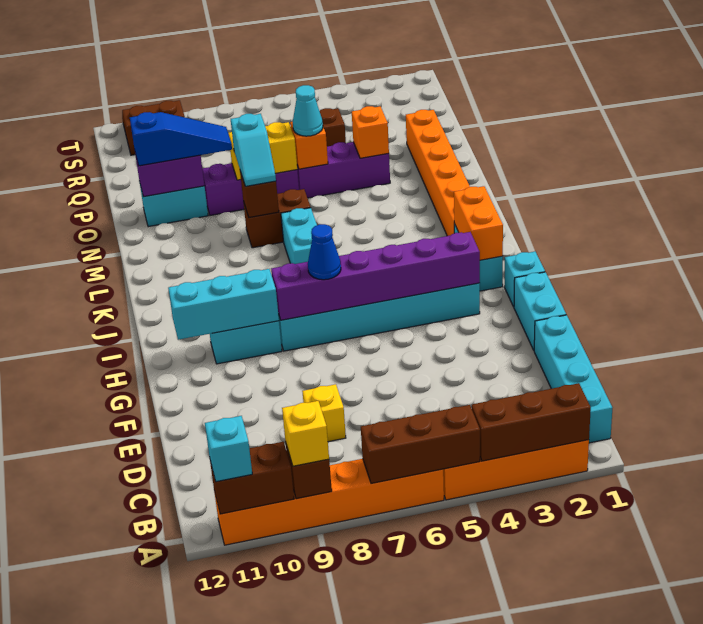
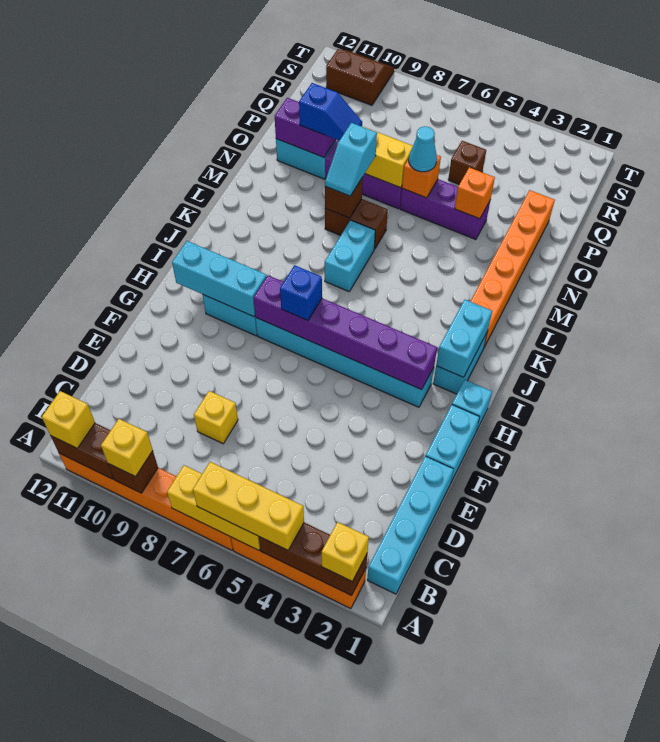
none -> yellow 1x1 brick [322,522,369,581]
none -> yellow 1x3 brick [193,462,304,550]
brown 1x3 brick [361,405,480,484] -> yellow 1x3 brick [167,465,260,550]
cyan 1x1 brick [205,416,252,482] -> yellow 1x1 brick [42,391,95,448]
blue 1x1 cone [308,224,341,280] -> blue 1x1 brick [280,265,322,320]
orange 1x2 brick [454,186,503,260] -> cyan 1x2 brick [436,300,492,377]
blue 1x3 slope [130,112,232,166] -> blue 1x2 slope [299,83,362,141]

